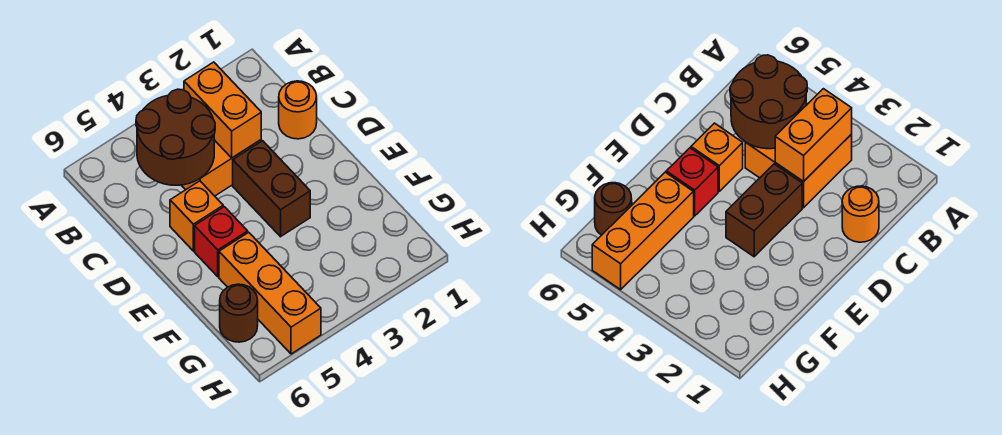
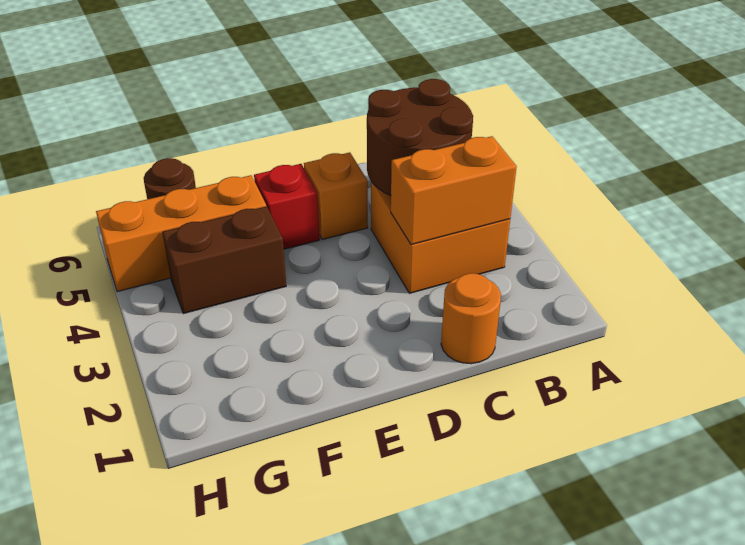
brown 1x2 brick [233,141,310,237] -> brown 1x2 brick moved to [162,206,286,314]

